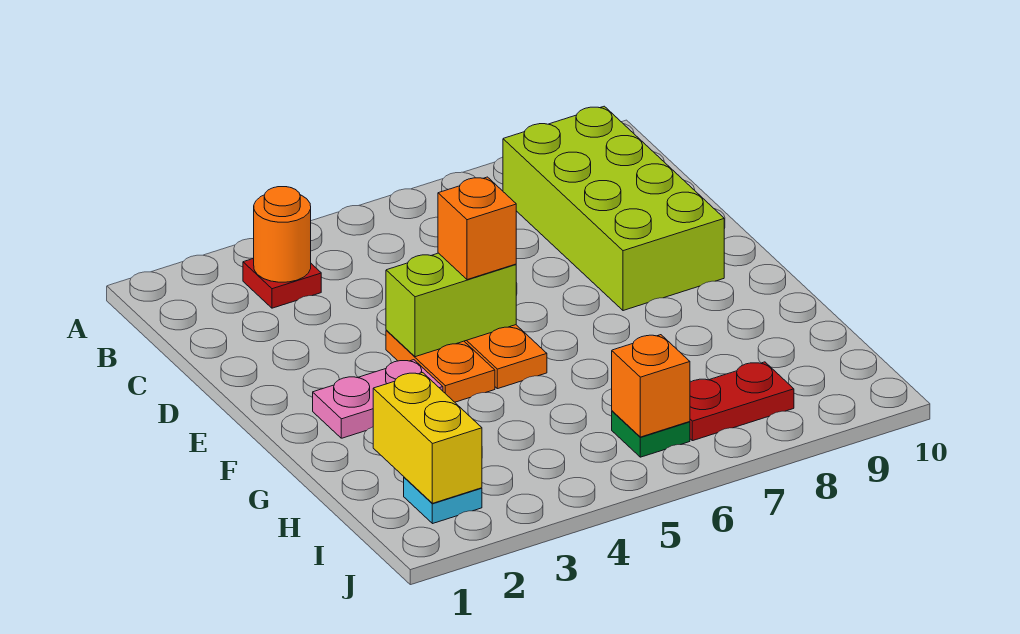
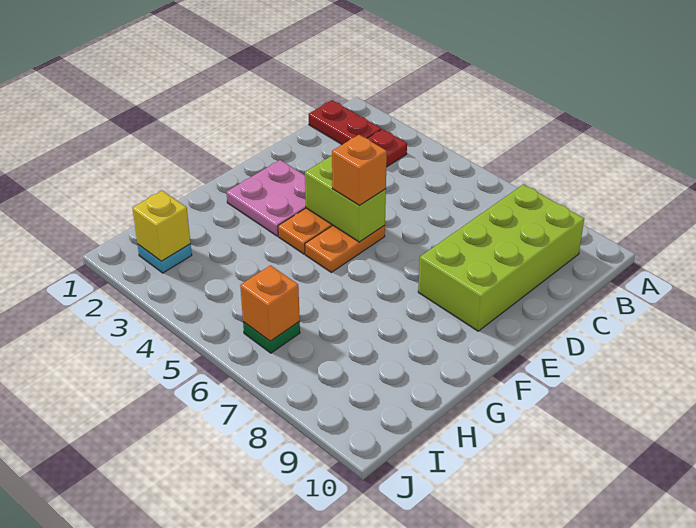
orange 1x1 round brick [254,187,311,282] -> none
pink 1x2 plate [313,360,443,438] -> pink 2x2 plate [227,160,306,236]
yellow 1x2 brick [373,373,482,503] -> yellow 1x1 brick [132,191,191,261]
red 1x2 plate [690,362,794,441] -> red 1x2 plate moved to [309,100,381,145]

